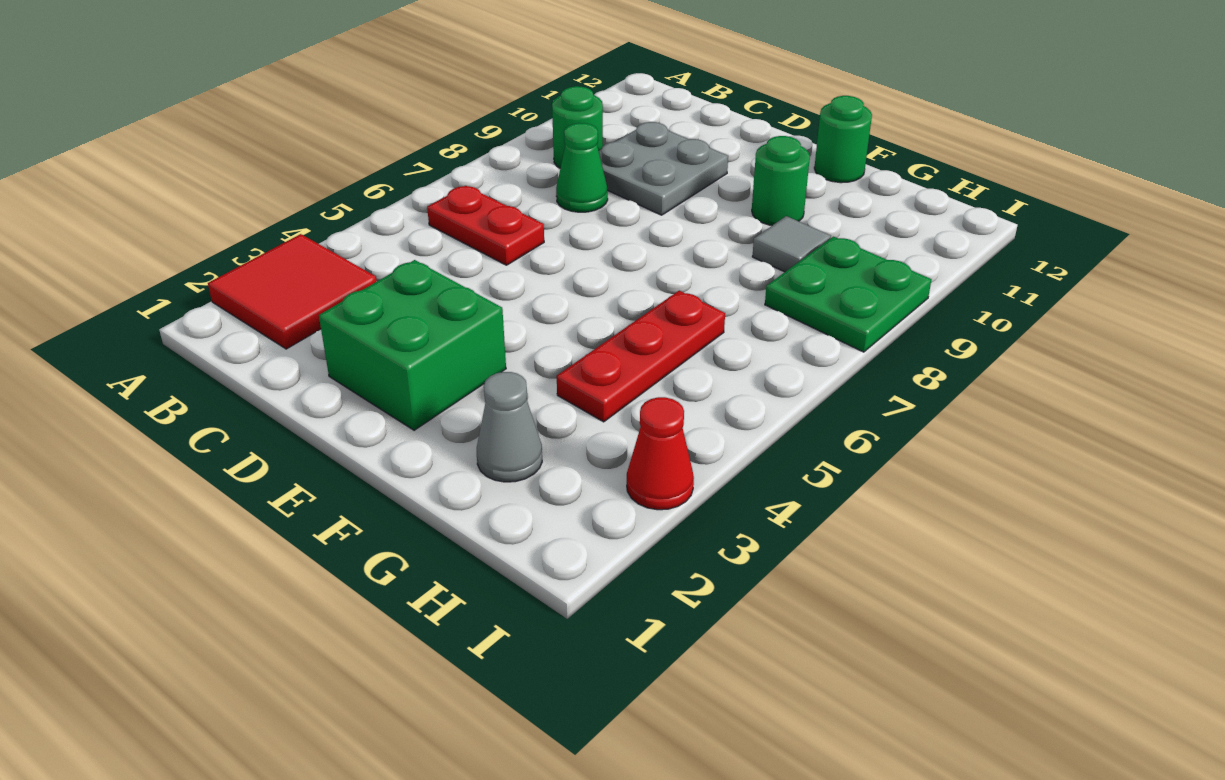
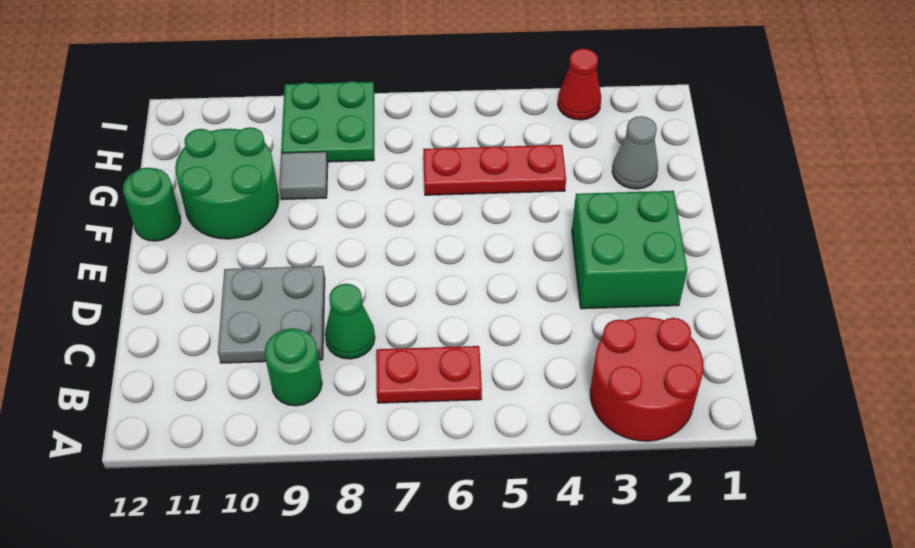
red 2x2 tile [208,234,377,349] -> red 2x2 round brick [590,317,704,441]
red 1x2 plate [427,186,544,265] -> red 1x2 plate turned to [376,346,482,403]
green 1x1 round brick [752,136,810,225] -> green 2x2 round brick [175,127,279,239]

